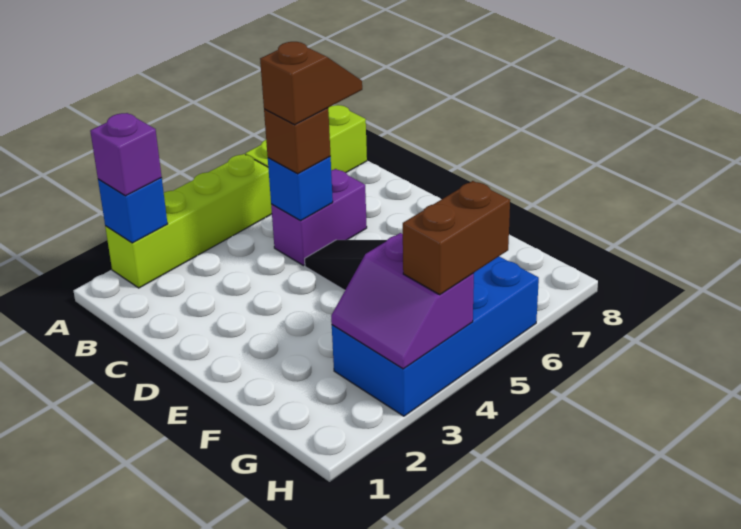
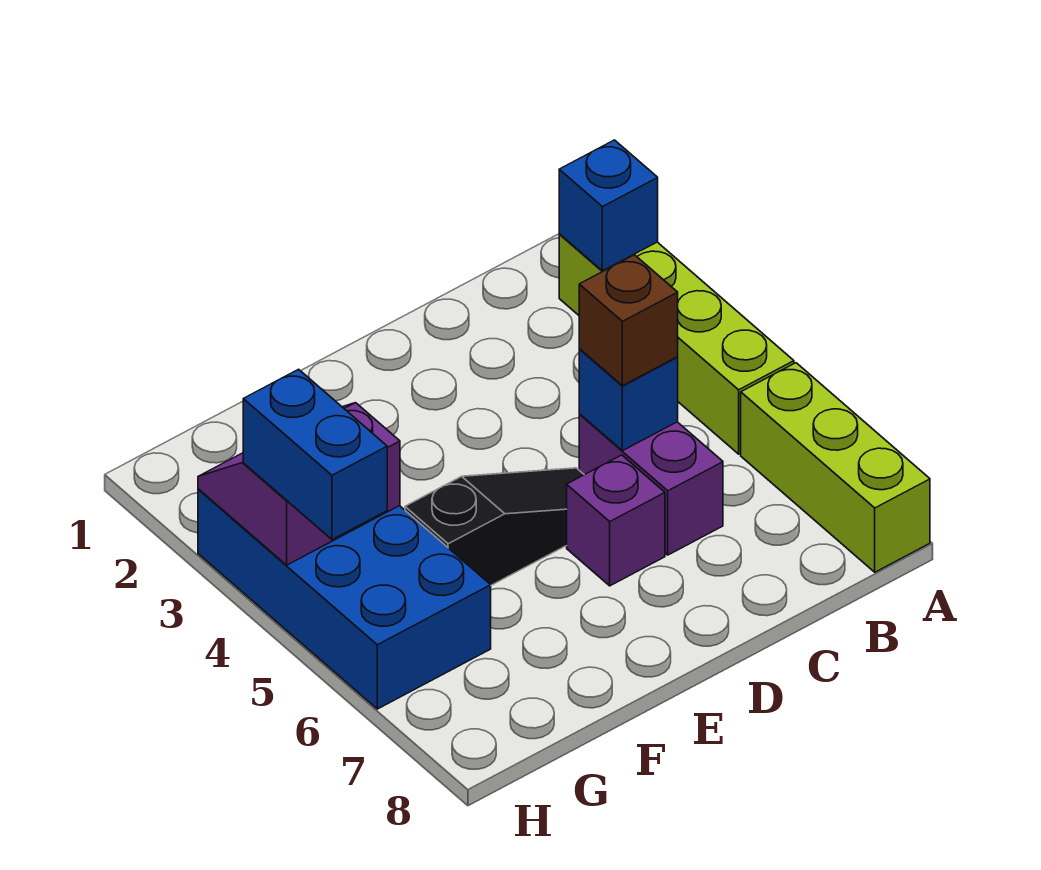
purple 1x1 brick [90,113,162,196] -> purple 1x1 brick moved to [567,455,665,586]
brown 1x2 slope [260,42,362,125] -> none
brown 1x2 brick [403,181,510,295] -> blue 1x2 brick [243,369,387,540]

